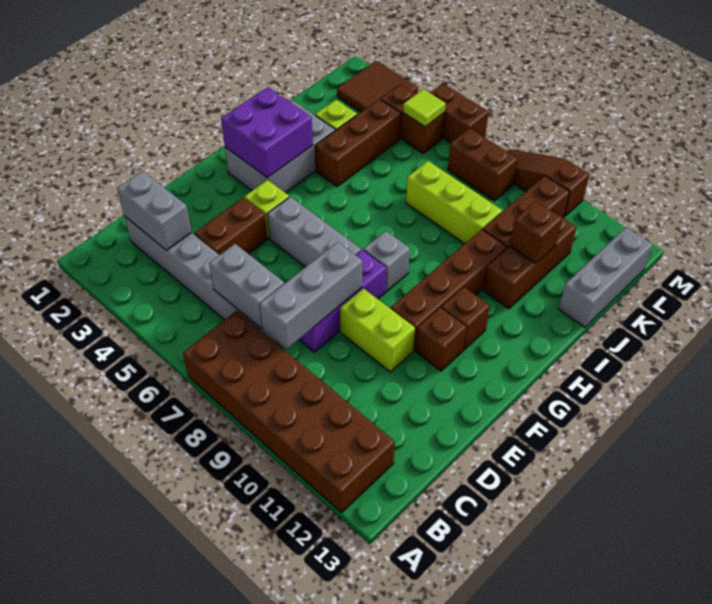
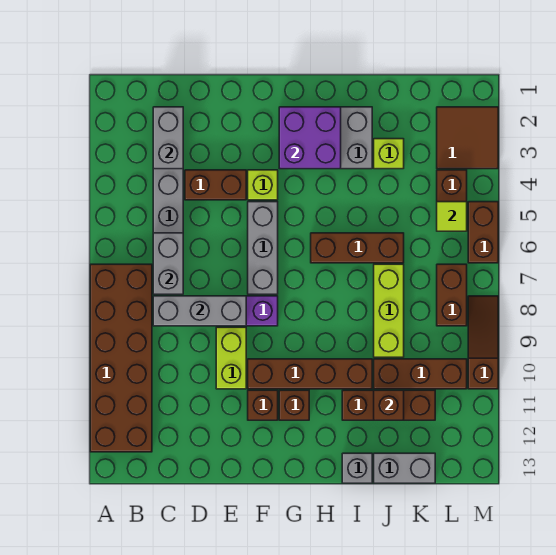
grey 1x1 brick [363,231,410,291] -> grey 1x1 brick moved to [342,453,372,483]
brown 1x3 brick [315,99,401,186] -> brown 1x3 brick moved to [311,233,404,263]
grey 1x3 brick [559,227,653,327] -> grey 1x2 brick [374,453,435,483]

